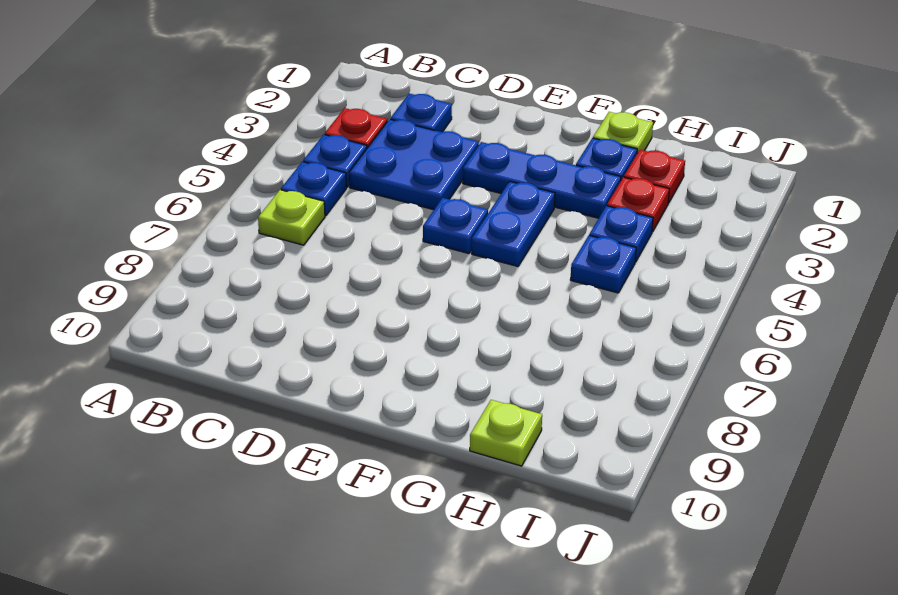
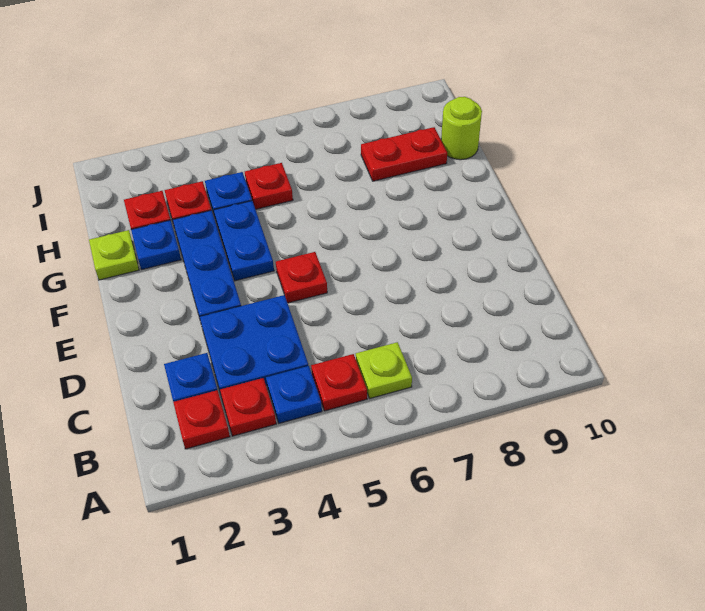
none -> red 1x1 plate [173,390,230,449]
blue 1x1 plate [281,162,346,216] -> red 1x1 plate [311,354,367,411]
blue 1x1 plate [423,198,488,253] -> red 1x1 plate [276,252,327,303]
blue 1x2 plate [472,181,555,266] -> blue 1x2 plate turned to [214,201,274,281]
blue 1x1 plate [570,235,636,293] -> red 1x1 plate [245,163,293,209]
none -> red 1x2 plate [361,127,447,181]
lime 1x1 plate [470,400,542,466] -> lime 1x1 round brick [441,97,482,160]

